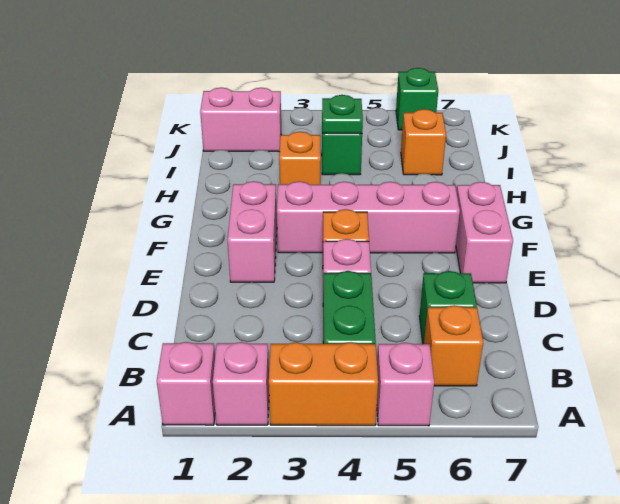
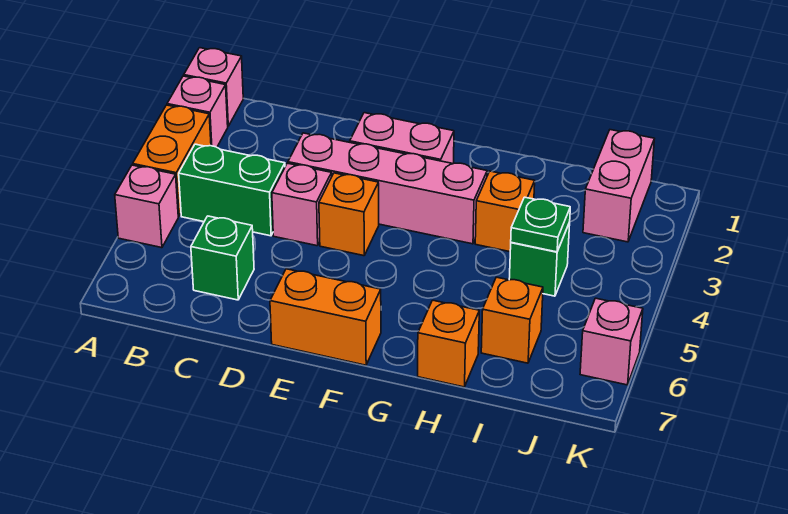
orange 1x1 brick [424,305,483,386] -> orange 1x1 brick moved to [418,300,479,387]
pink 1x2 brick [456,182,513,283] -> orange 1x2 brick [270,269,381,365]
pink 1x4 brick [277,181,460,253] -> pink 1x4 brick turned to [288,133,487,244]
green 1x1 brick [396,68,438,130] -> pink 1x1 brick [580,298,643,385]

